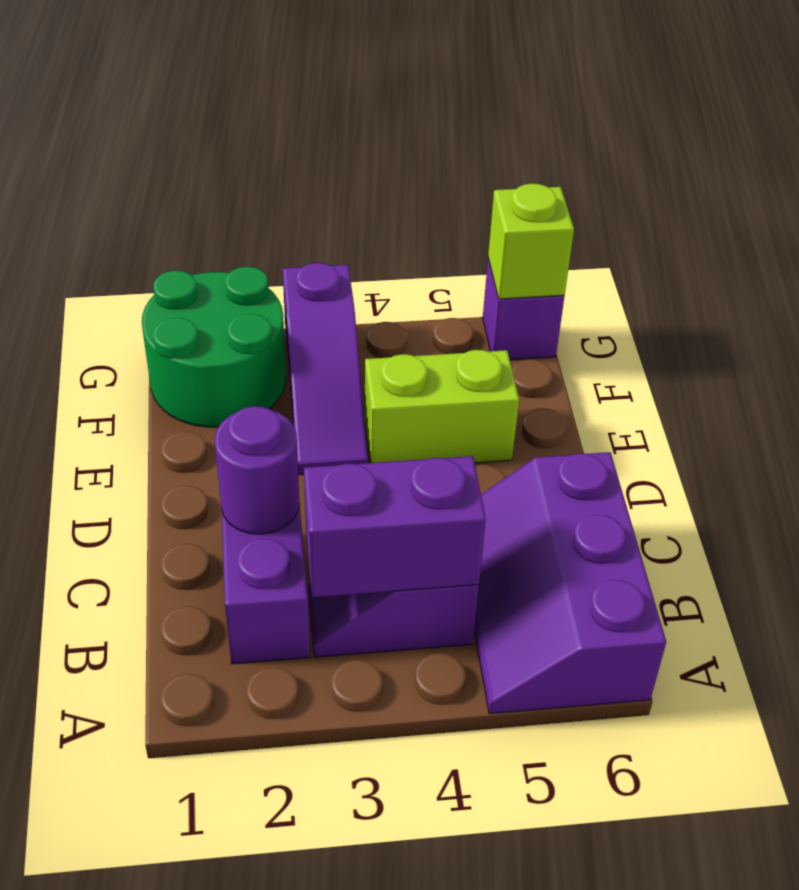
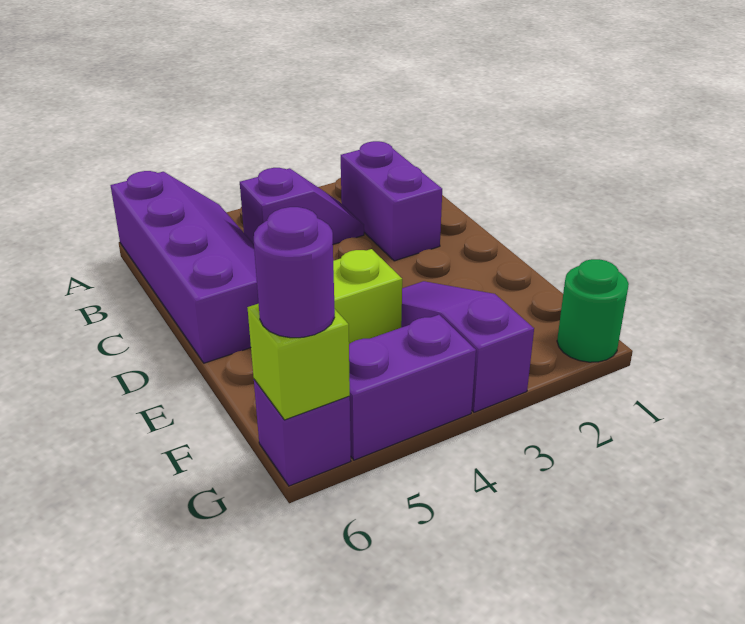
purple 2x3 slope [474,452,666,714] -> purple 2x4 slope [111,171,259,363]
purple 1x2 brick [304,456,486,597] -> purple 1x2 brick moved to [349,315,476,460]
purple 1x1 round brick [214,406,299,534] -> purple 1x1 round brick moved to [254,207,335,338]
green 2x2 round brick [142,267,286,427] -> green 1x1 round brick [557,259,629,362]

